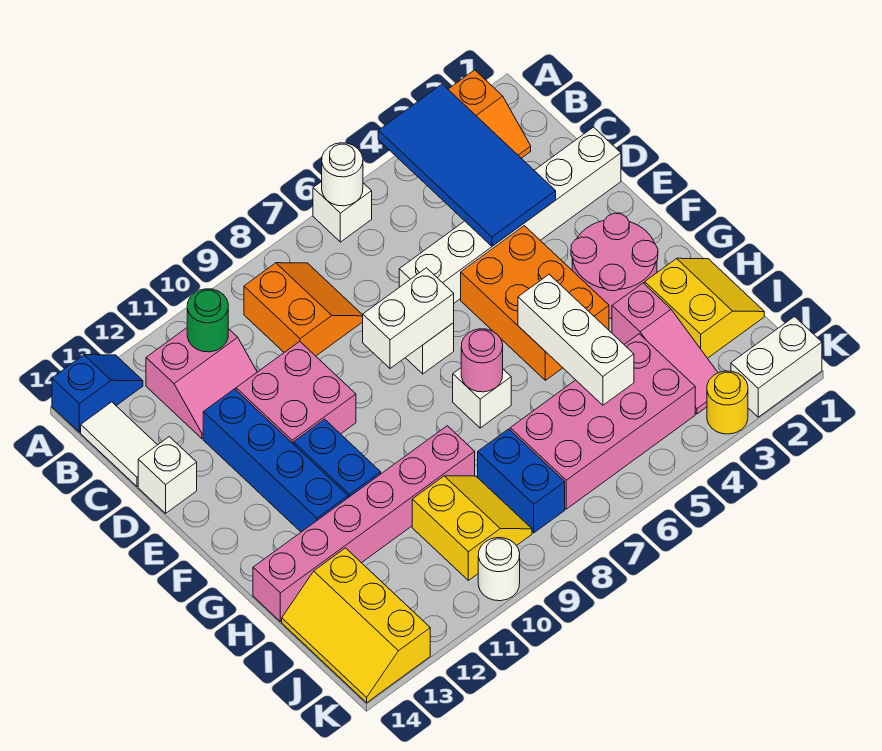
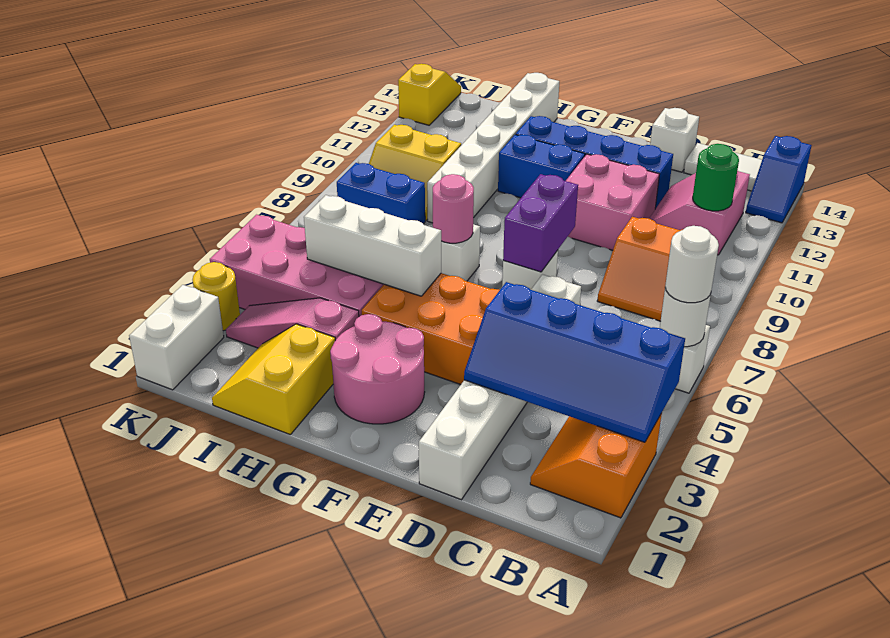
blue 2x4 tile [378,84,556,246] -> blue 2x4 slope [464,282,685,442]
white 1x2 brick [363,268,454,368] -> purple 1x2 brick [503,174,578,272]
yellow 2x2 slope [645,258,764,358] -> yellow 2x2 slope turned to [212,324,335,434]
pink 1x6 brick [253,426,475,622] -> white 1x6 brick [427,73,559,223]
pink 2x4 brick [510,334,695,509] -> pink 2x4 brick turned to [210,215,384,317]
yellow 2x3 slope [282,548,430,703] -> yellow 1x2 slope [398,64,461,125]
white 1x1 round brick [478,538,520,601] -> white 1x1 round brick moved to [665,226,719,303]

